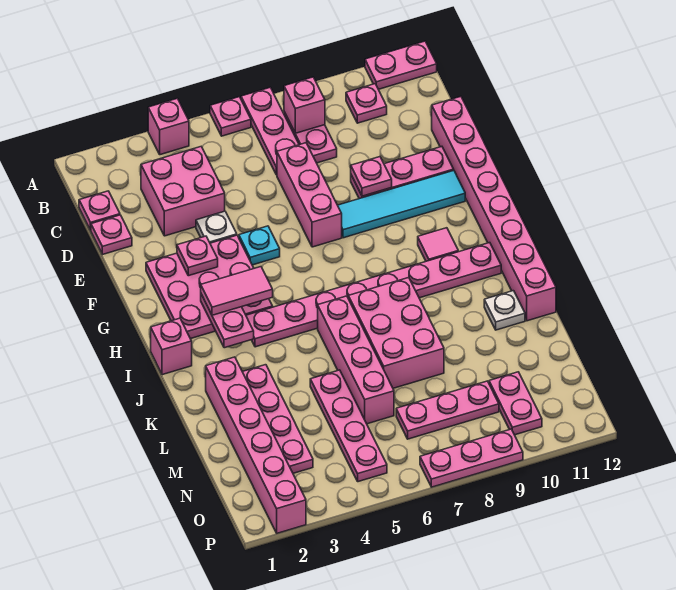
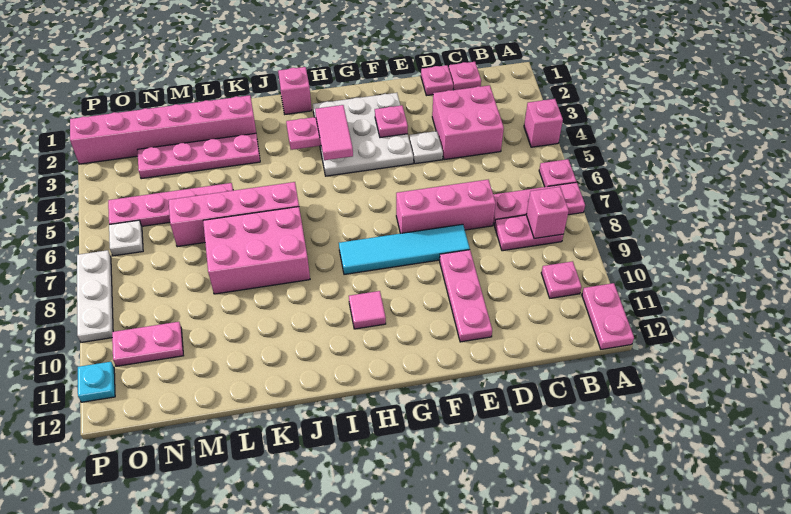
pink 1x8 brick [432,97,556,321] -> none
pink 1x1 plate [351,157,392,196] -> none
pink 3x3 plate [146,235,273,339] -> white 3x3 plate [313,93,413,176]
cyan 1x1 plate [239,226,280,265] -> cyan 1x1 plate moved to [78,362,115,402]
cyan 1x4 tile [338,171,465,238] -> cyan 1x4 tile turned to [339,224,470,274]
pink 1x8 plate [246,243,501,347] -> none
white 1x1 plate [484,291,525,330] -> white 1x1 plate moved to [109,220,143,256]
pink 1x3 plate [396,381,499,439] -> none
pink 1x3 plate [420,429,523,487] -> white 1x3 plate [77,250,113,342]

